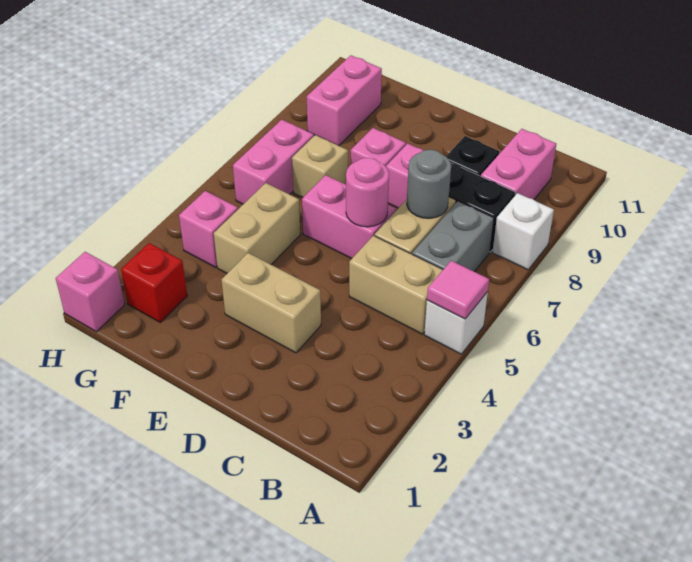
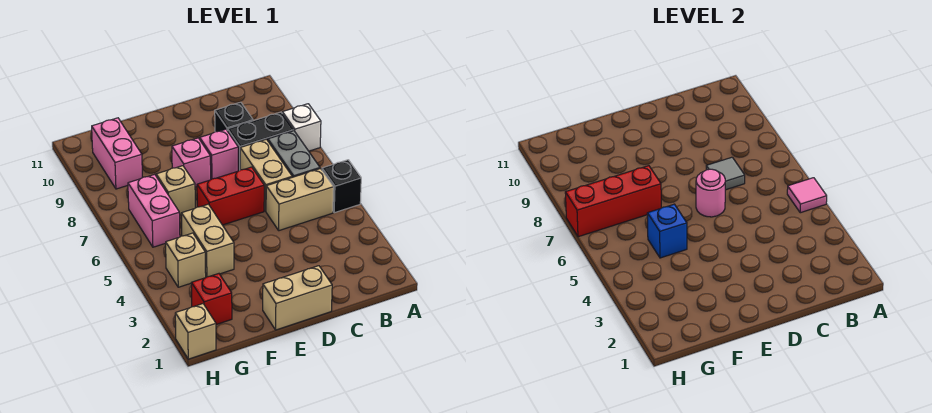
white 1x1 brick [424,292,488,354] -> black 1x1 brick [322,160,361,213]
pink 1x2 brick [481,129,556,199] -> none
grey 1x1 round brick [407,149,451,218] -> grey 1x1 tile [706,157,745,190]
tan 1x2 brick [222,253,321,353] -> tan 1x2 brick moved to [263,266,332,330]
pink 1x2 brick [302,175,396,259] -> red 1x2 brick [197,167,264,225]
none -> blue 1x1 brick [647,204,687,258]
none -> red 1x3 brick [565,166,661,237]
pink 1x1 brick [179,191,238,267] -> tan 1x1 brick [166,233,206,287]
pink 1x1 brick [56,252,125,332] -> tan 1x1 brick [175,304,216,359]

